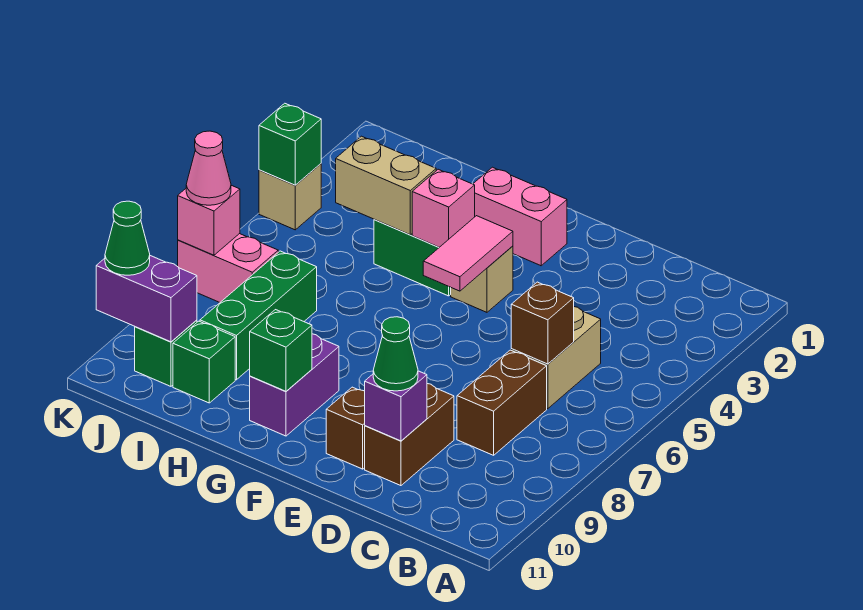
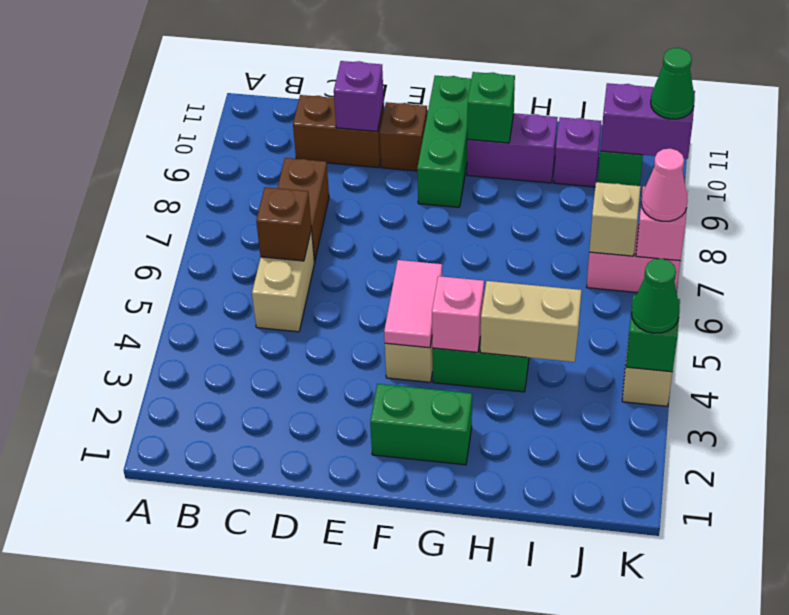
brown 1x2 brick [365,384,454,486] -> brown 1x2 brick turned to [293,95,384,168]
green 1x1 cone [373,317,418,391] -> green 1x1 cone moved to [631,259,680,333]
pink 1x2 brick [473,167,567,266] -> green 1x2 brick [370,384,472,465]
purple 1x2 brick [250,334,339,436] -> purple 1x2 brick turned to [467,113,558,183]
green 1x3 brick [200,251,317,380] -> green 1x3 brick moved to [417,76,471,207]
green 1x1 brick [173,321,235,403] -> purple 1x1 brick [554,117,601,187]
none -> tan 1x1 brick [589,182,641,256]

